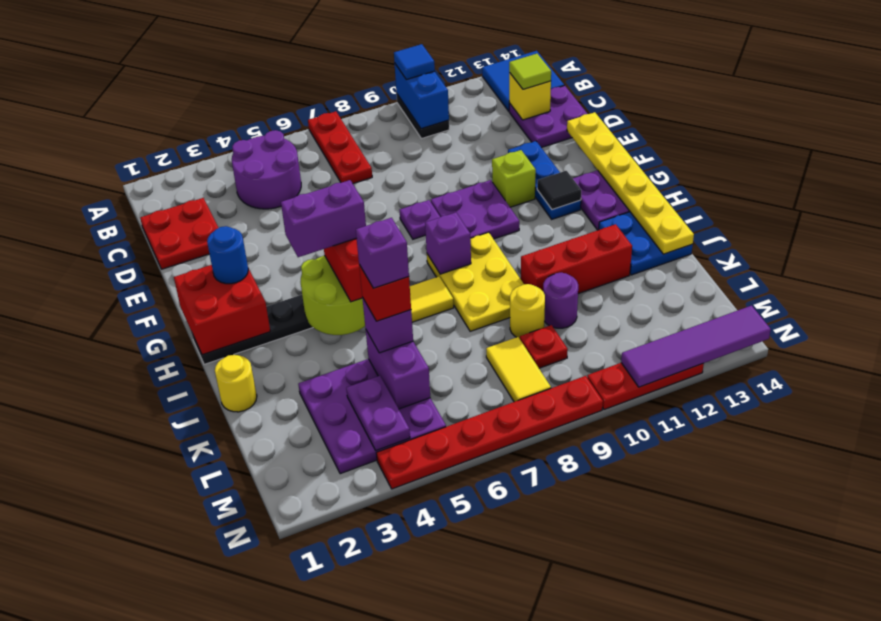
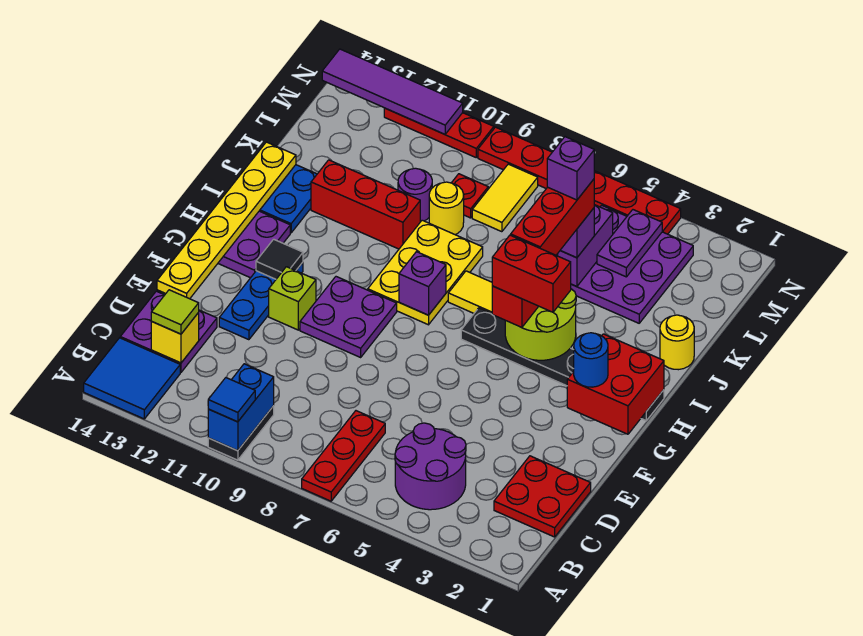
purple 1x1 plate [400,200,440,239] -> none
purple 1x2 brick [281,180,366,257] -> red 1x2 brick [492,235,571,312]
red 1x1 brick [359,265,411,321] -> red 1x3 brick [511,179,594,255]

